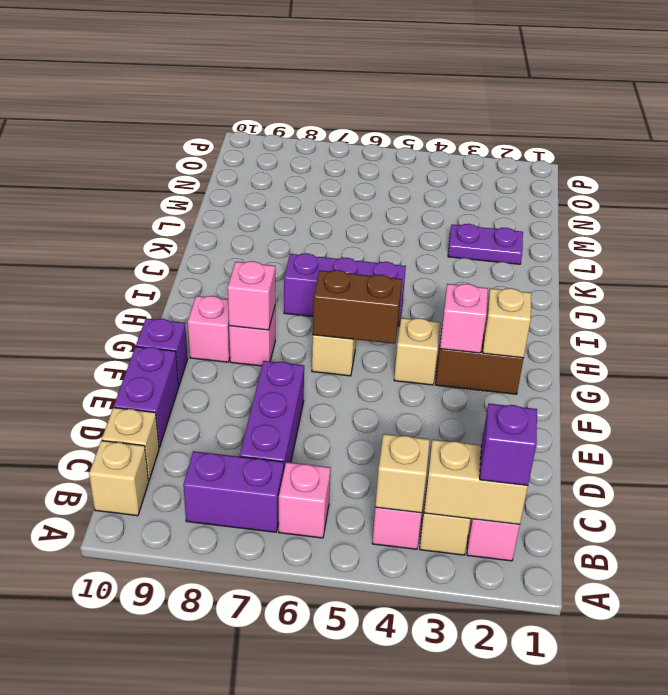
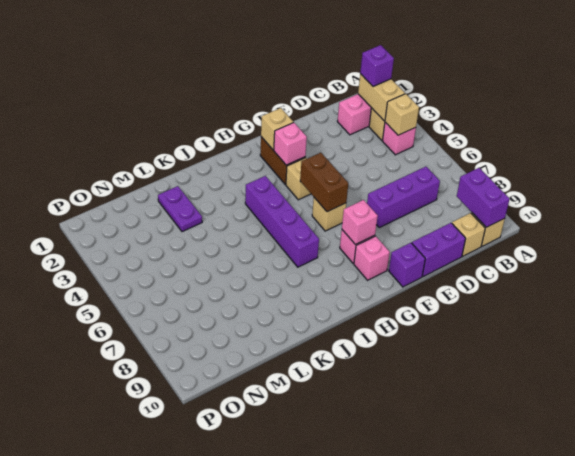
pink 1x1 brick [279,462,331,538] -> none
purple 1x2 brick [183,451,284,532] -> purple 1x2 brick moved to [457,168,509,227]
purple 1x3 brick [284,253,406,326] -> purple 1x4 brick [245,176,319,267]

